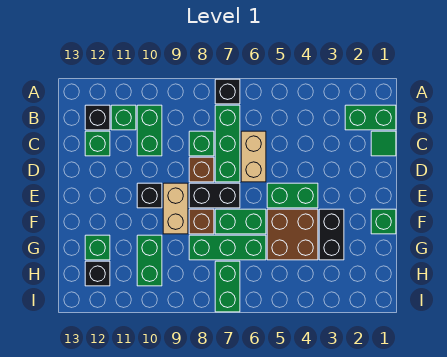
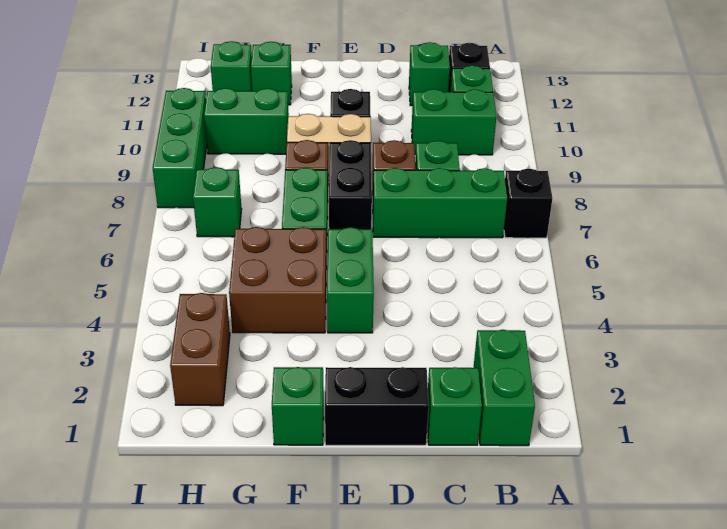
green 1x1 tile [371,131,396,156] -> green 1x1 brick [427,367,482,445]
tan 1x2 brick [241,131,266,182] -> none
black 1x2 brick [319,209,344,260] -> black 1x2 brick moved to [325,367,429,445]
green 1x3 brick [189,235,266,260] -> green 1x3 brick moved to [153,88,207,208]
none -> brown 1x2 brick [170,293,230,406]
green 1x2 brick [215,261,240,312] -> green 1x1 brick [193,167,242,237]
black 1x1 brick [85,261,110,286] -> green 1x1 brick [211,41,252,91]

